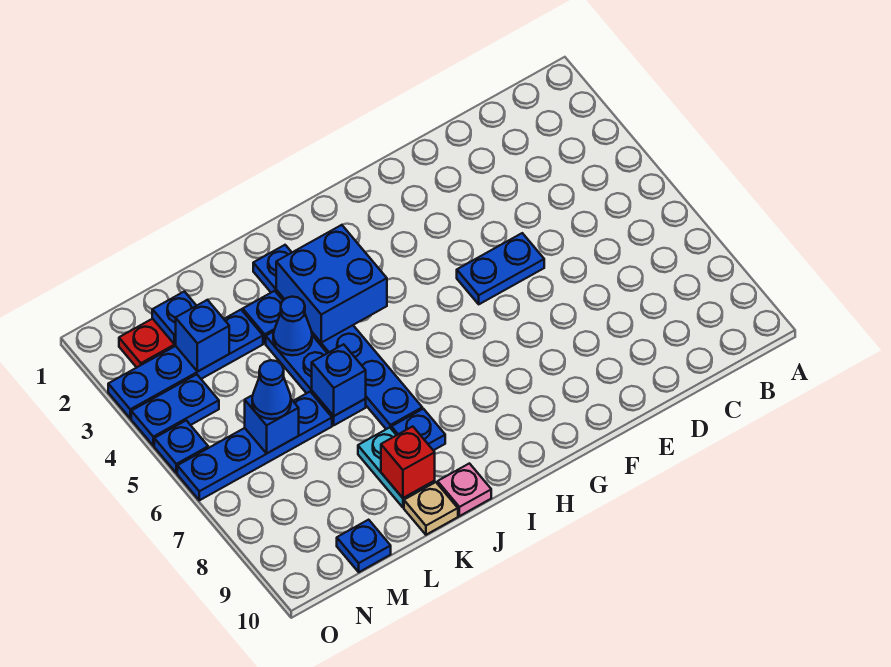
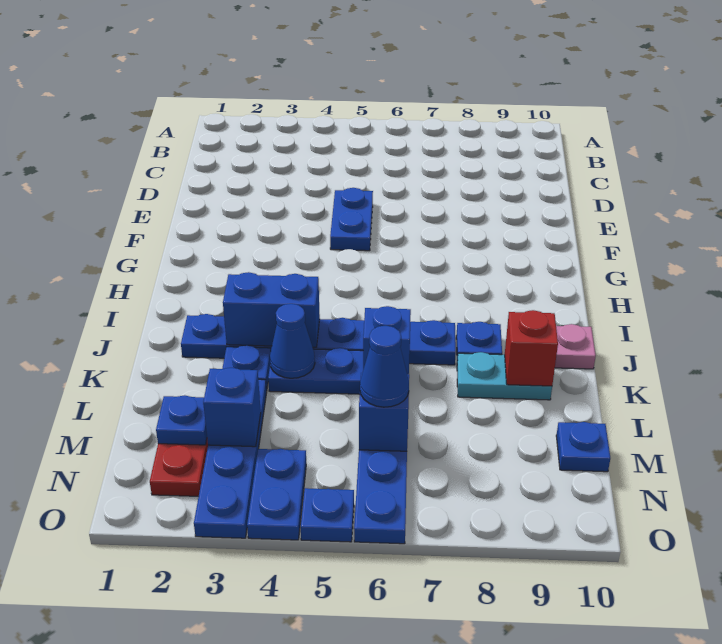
blue 2x2 brick [276,225,387,343] -> blue 1x2 brick [223,272,320,347]
tan 1x1 plate [404,482,458,535] -> none

